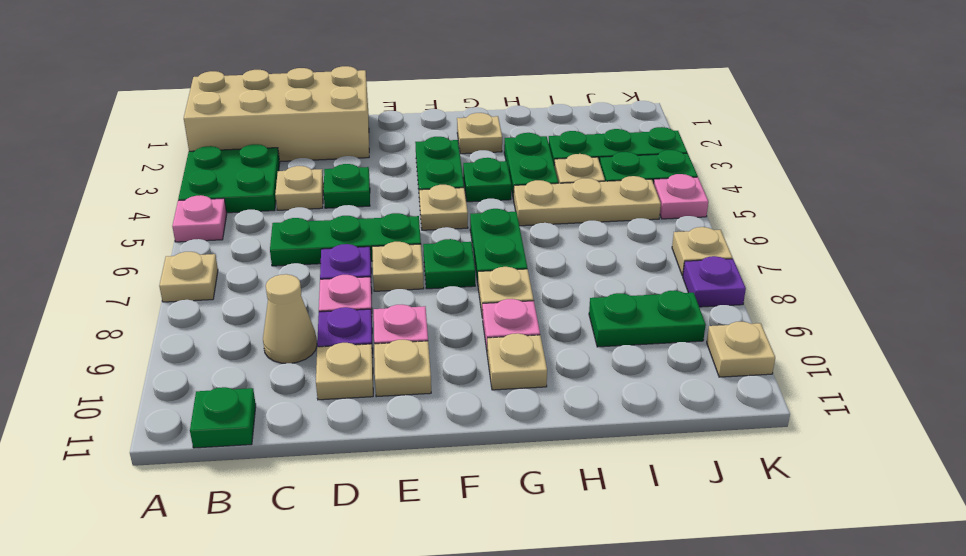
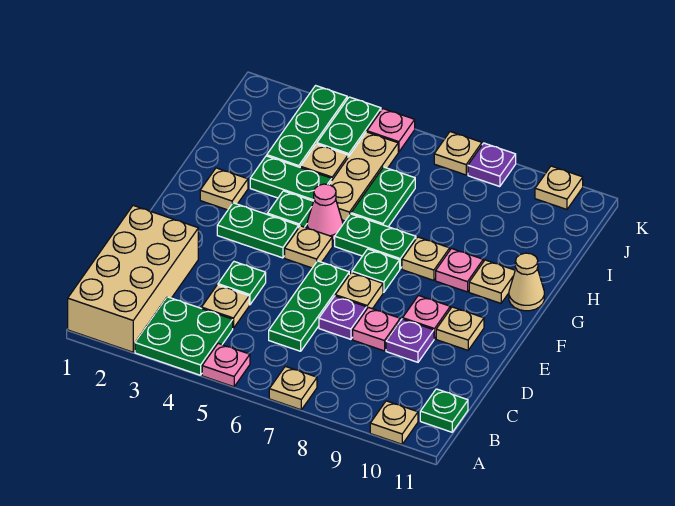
tan 1x1 cone [263,274,317,363] -> tan 1x1 cone moved to [509,253,544,311]
tan 1x1 plate [316,343,373,400] -> tan 1x1 plate moved to [370,401,418,444]
none -> pink 1x1 cone [307,184,343,241]
green 1x2 plate [589,291,706,347] -> green 1x2 plate moved to [351,167,415,227]

